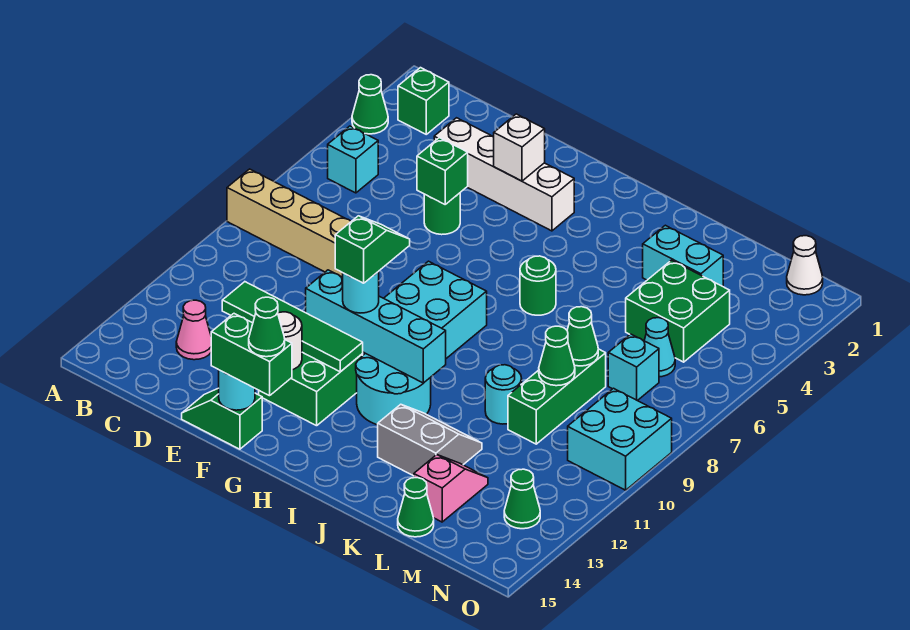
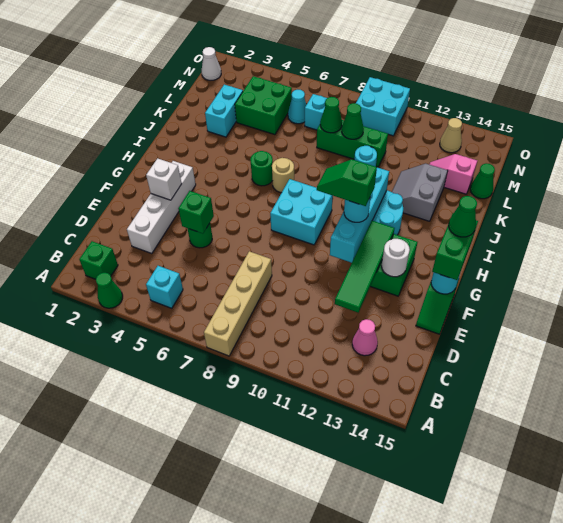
none -> tan 1x1 round brick [272,158,294,193]
green 1x1 cone [504,469,540,529] -> tan 1x1 cone [440,118,462,153]

